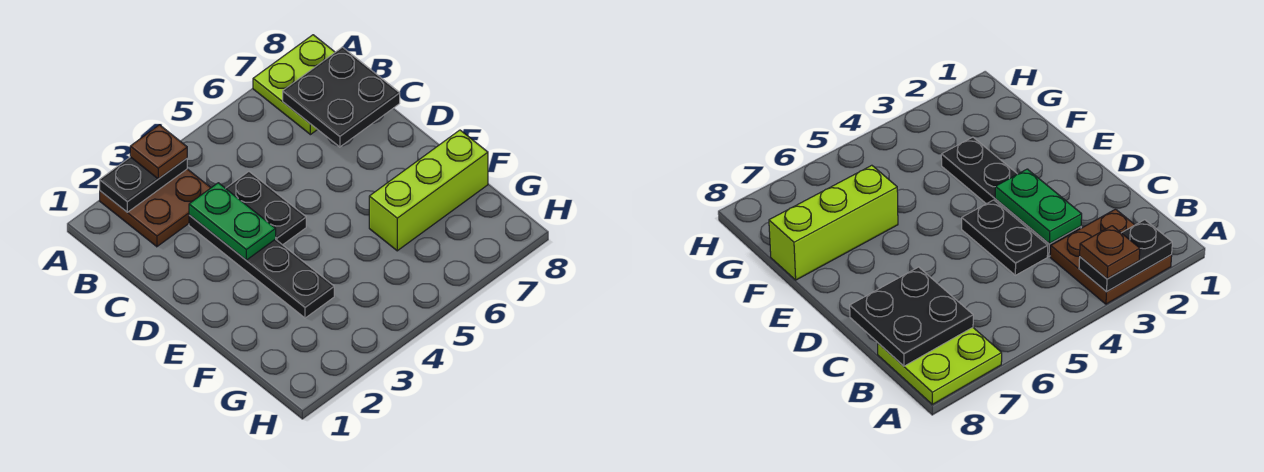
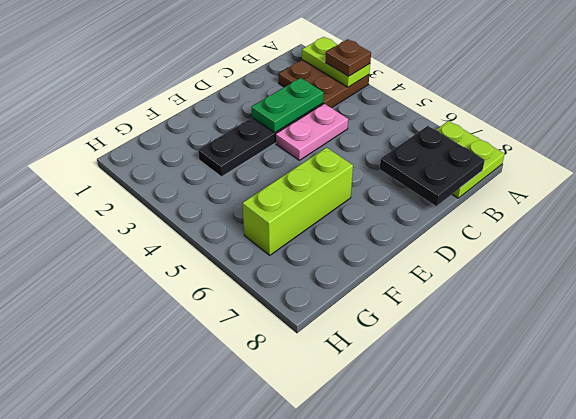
black 1x2 plate [100,157,187,212] -> lime 1x2 plate [302,37,370,87]
black 1x2 plate [226,172,306,245] -> pink 1x2 plate [276,104,348,160]
lime 1x3 brick [369,130,488,251] -> lime 1x3 brick turned to [243,148,353,255]

